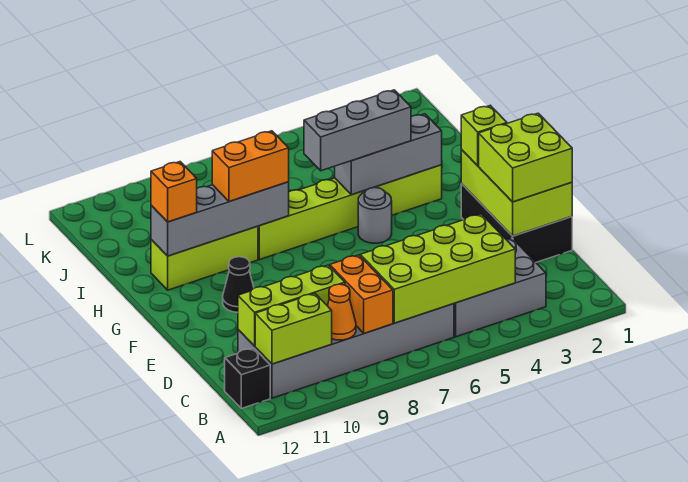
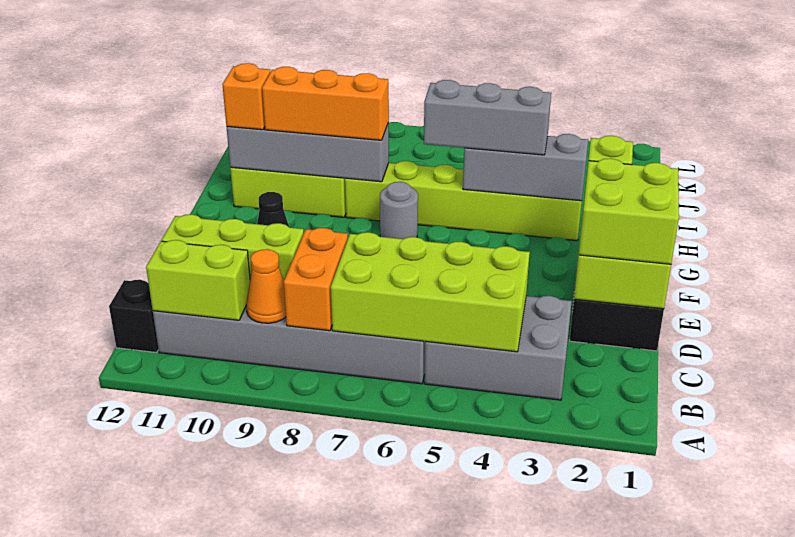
grey 1x1 round brick [358,187,392,243] -> grey 1x1 round brick moved to [380,182,418,239]
orange 1x2 brick [212,131,289,202] -> orange 1x3 brick [262,67,389,140]

